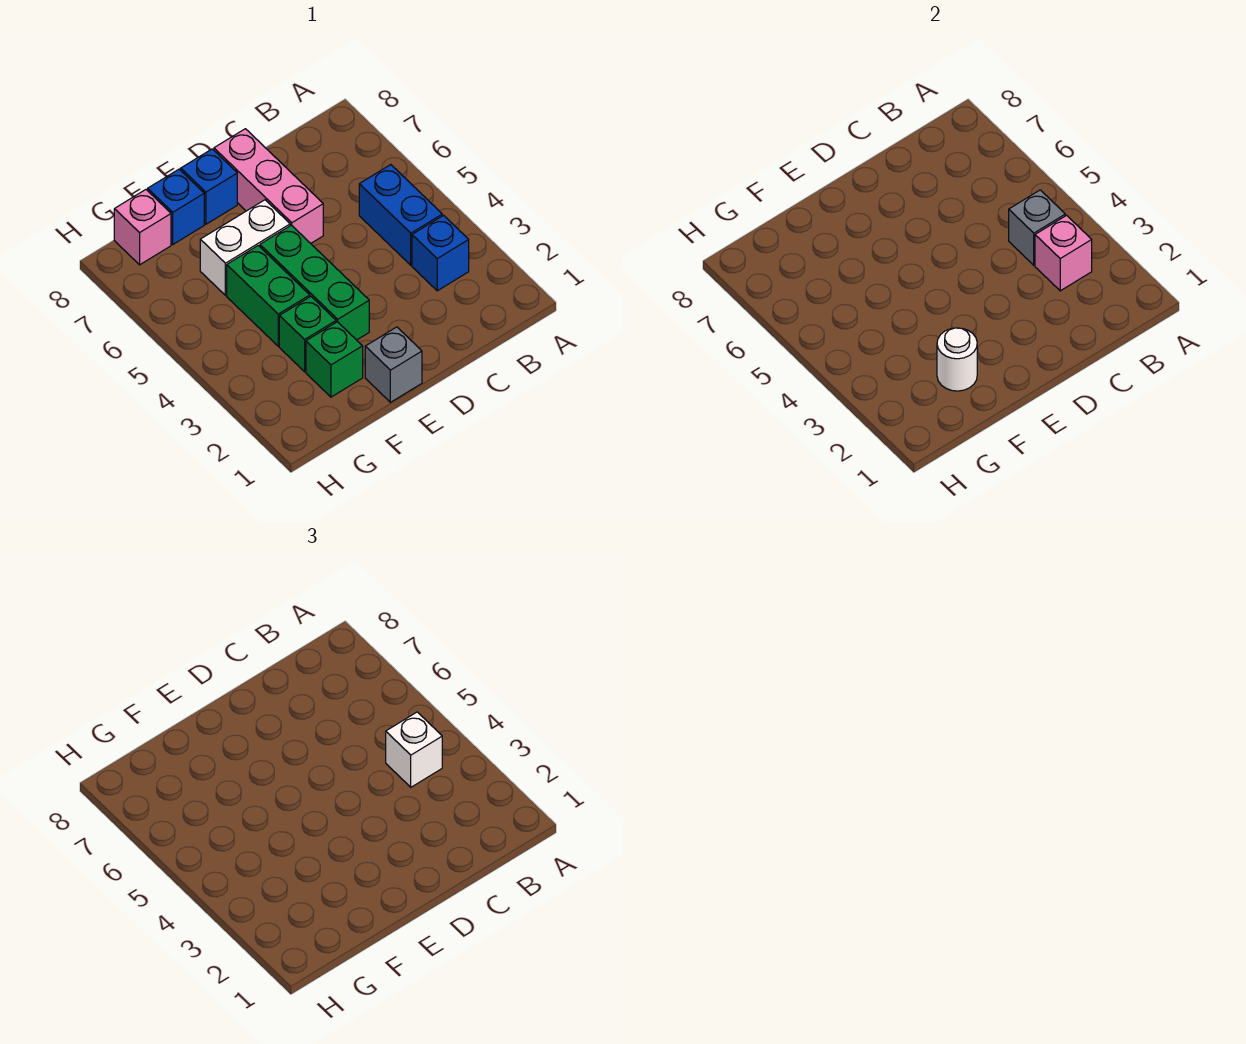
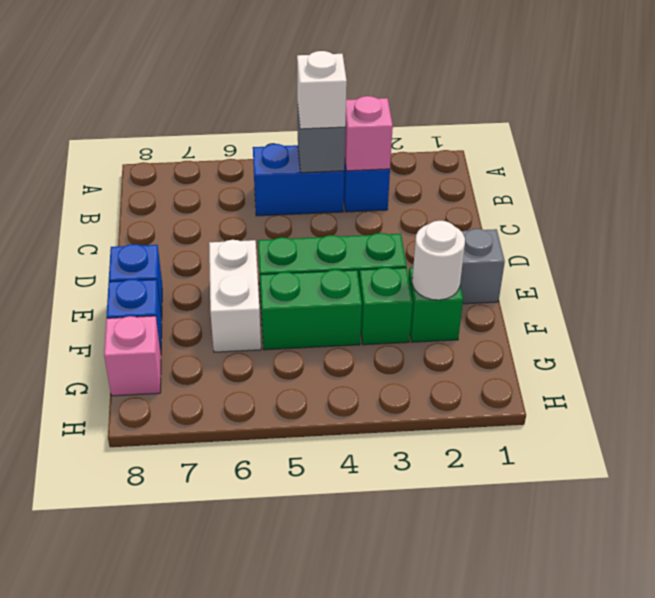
pink 1x3 brick [214,129,323,243] -> none

